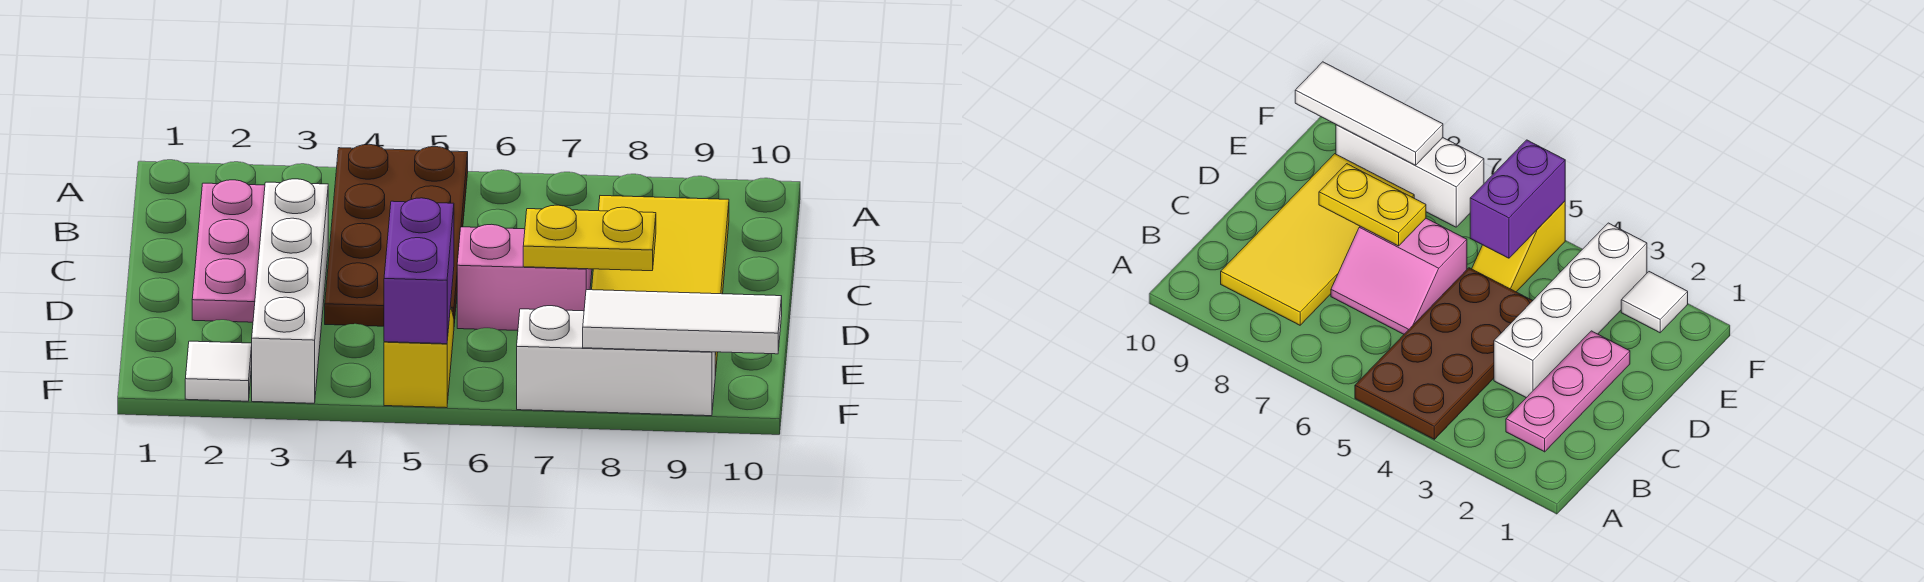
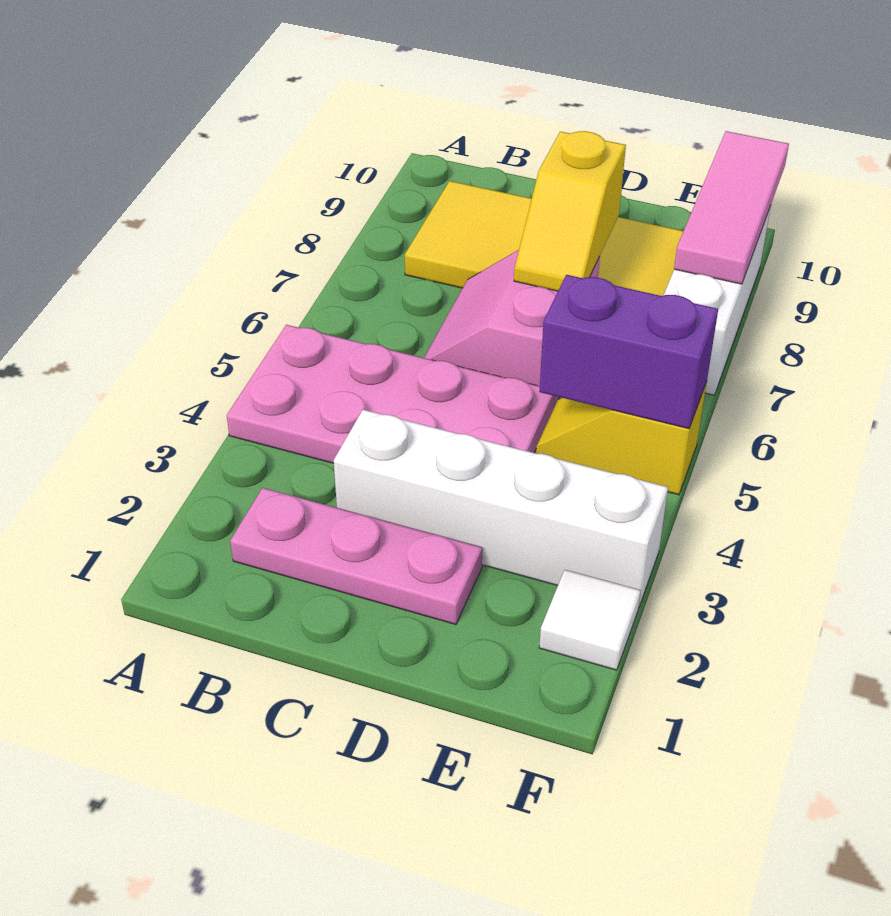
brown 2x4 plate [325,144,468,326] -> pink 2x4 plate [227,325,554,463]
yellow 1x2 plate [523,205,656,271] -> yellow 1x2 slope [514,131,626,291]
white 1x3 tile [583,290,782,354] -> pink 1x3 tile [674,131,789,284]

